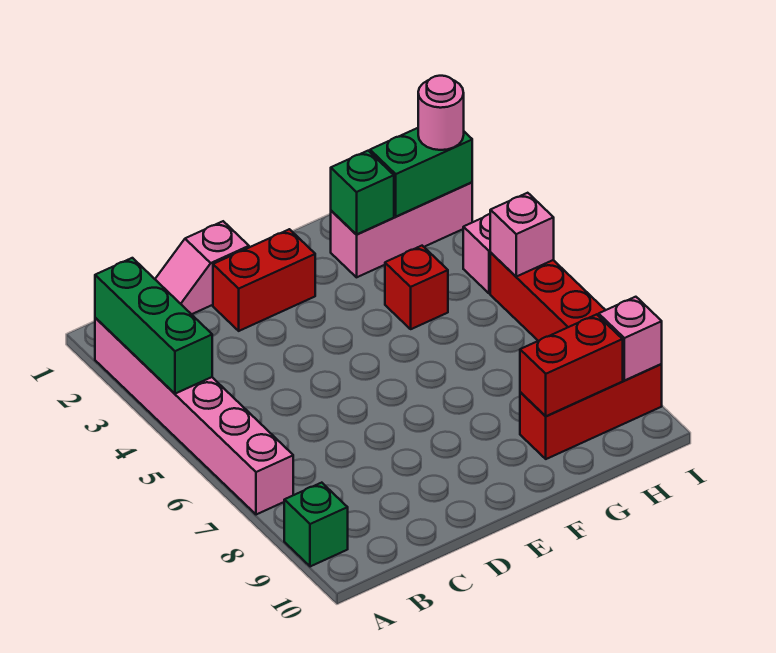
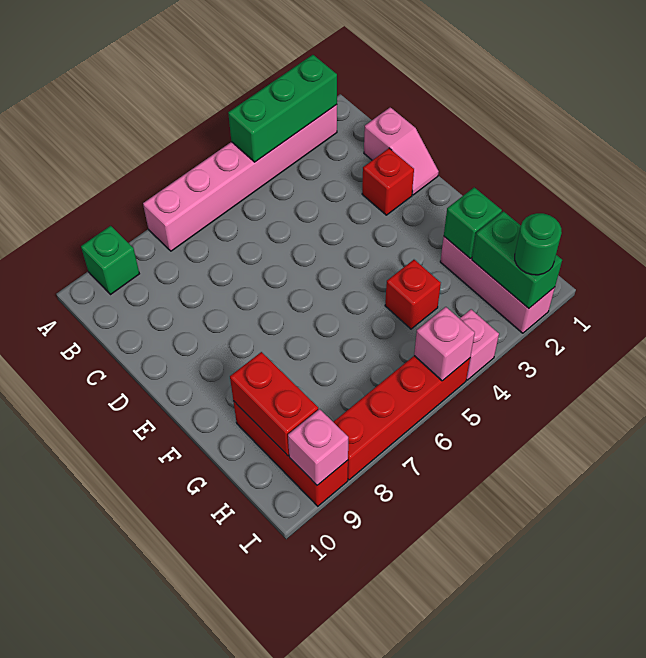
pink 1x2 slope [155,221,249,314] -> pink 1x2 slope turned to [364,107,439,195]
red 1x2 brick [213,229,315,331] -> red 1x1 brick [362,148,414,215]
pink 1x1 round brick [418,76,464,150] -> green 1x1 round brick [515,213,562,275]

